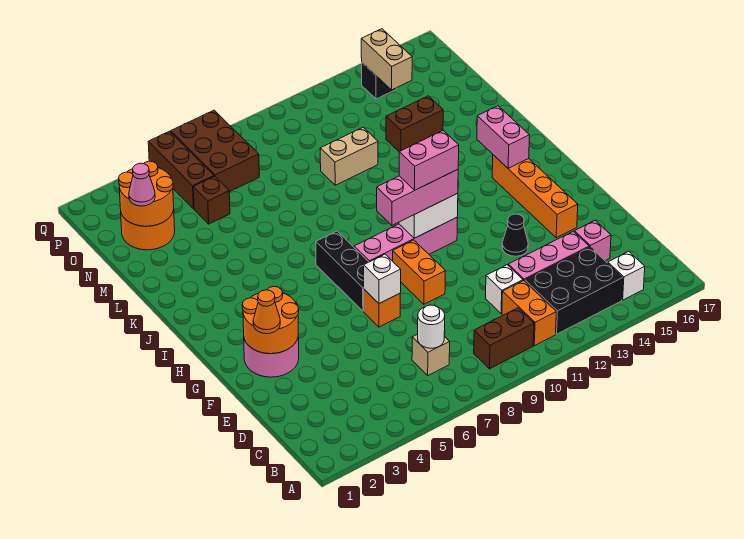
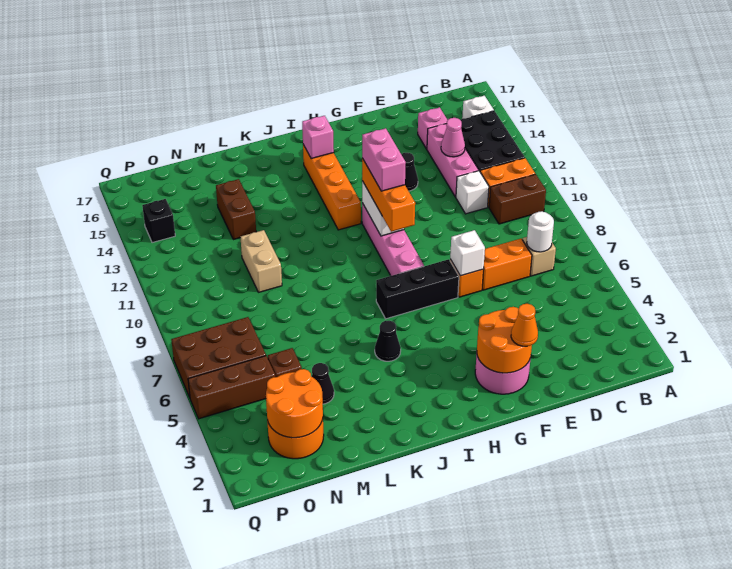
brown 1x2 brick [474,308,534,369] -> brown 1x2 brick turned to [489,174,546,224]
orange 1x2 brick [393,240,445,304] -> orange 1x2 brick moved to [482,239,532,290]
orange 1x4 brick [492,155,578,238] -> orange 1x4 brick turned to [303,145,361,230]
pink 1x3 brick [377,169,458,225] -> orange 1x3 brick [362,158,415,232]
pink 1x2 brick [477,106,530,168] -> pink 1x1 brick [302,116,334,159]
none -> black 1x1 cone [375,321,401,361]
none -> black 1x1 cone [312,363,334,404]
pink 1x1 cone [129,163,155,206] -> pink 1x1 cone moved to [441,118,465,157]
tan 1x2 brick [361,29,412,90] -> none

